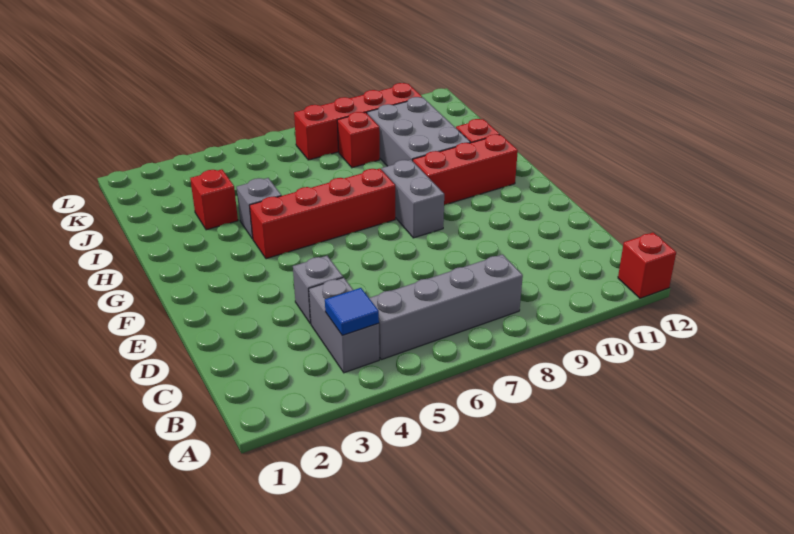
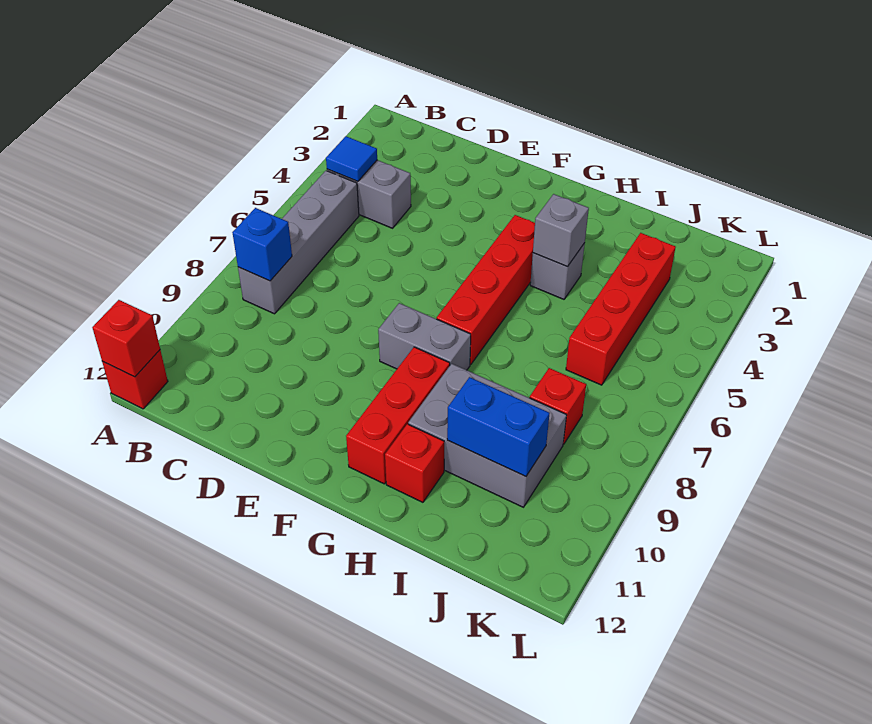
none -> blue 1x1 brick [232,208,292,281]
grey 1x1 brick [293,256,343,324] -> grey 1x1 brick moved to [533,194,589,267]
red 1x1 brick [190,169,238,230] -> red 1x1 brick moved to [92,300,160,377]
none -> blue 1x2 brick [447,377,550,476]
red 1x4 brick [294,83,422,160] -> red 1x4 brick moved to [566,233,676,385]

